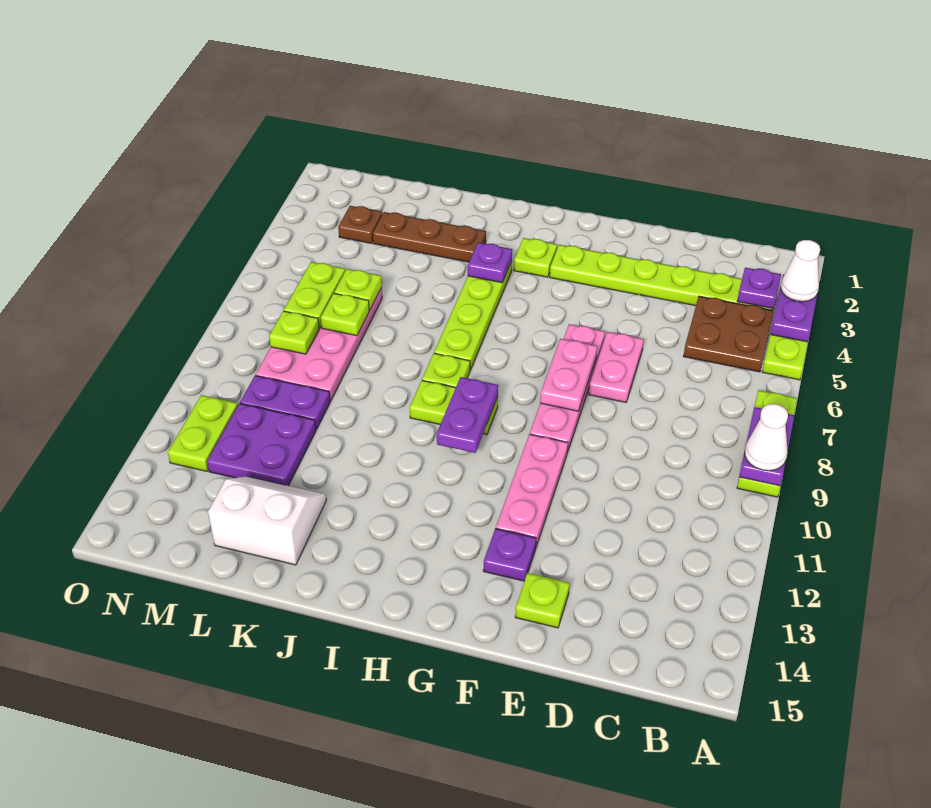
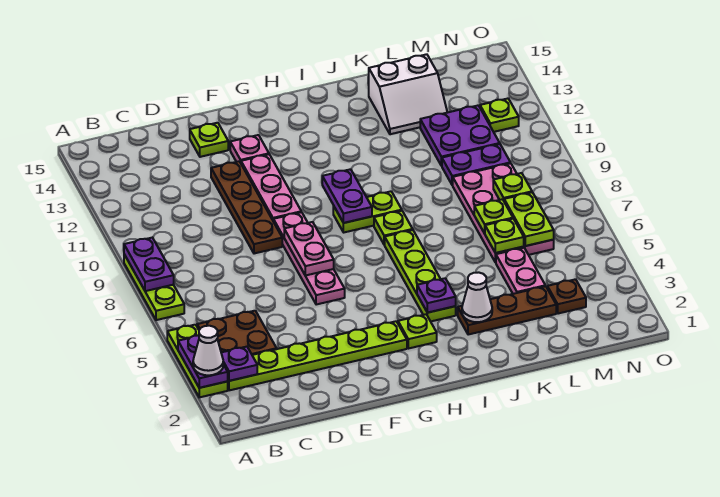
white 1x1 cone [745,404,788,471] -> white 1x1 cone moved to [462,272,492,322]
pink 1x2 plate [589,332,644,402] -> pink 1x2 plate moved to [496,248,545,294]
none -> brown 1x4 plate [211,161,282,254]
purple 1x1 plate [483,528,536,581] -> pink 1x1 plate [230,135,269,163]
lime 1x2 plate [168,395,238,471] -> lime 1x1 plate [480,99,519,132]

